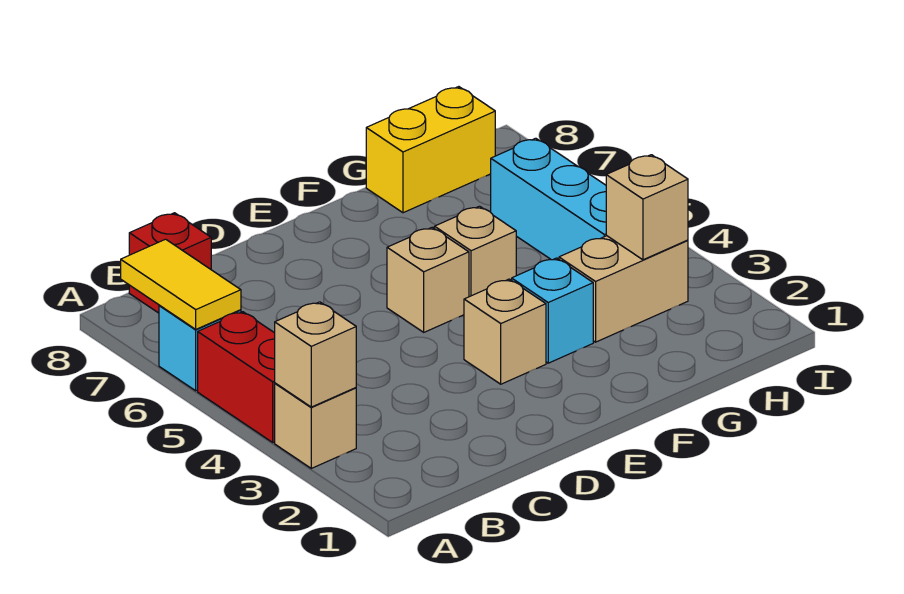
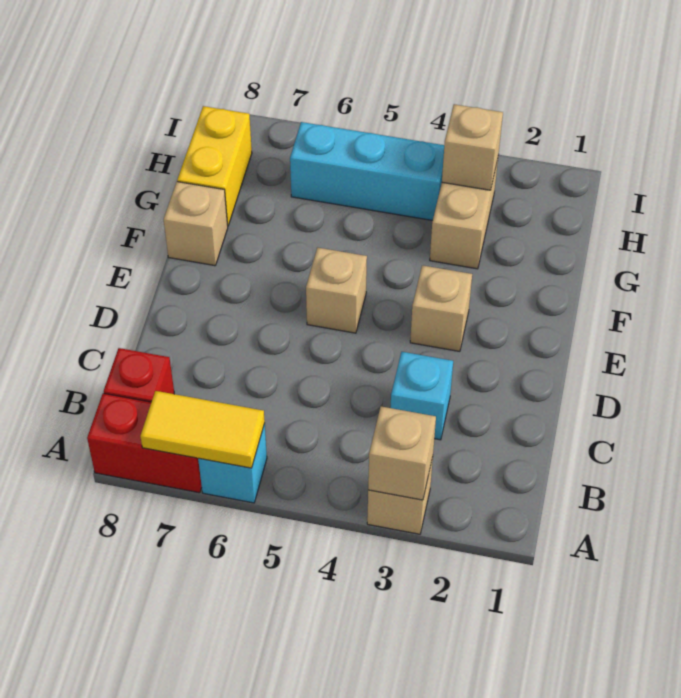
red 1x2 brick [198,312,275,442] -> red 1x2 brick moved to [87,393,202,493]
cyan 1x1 brick [512,258,593,363] -> cyan 1x1 brick moved to [391,352,453,440]
tan 1x1 brick [434,206,516,297] -> tan 1x1 brick moved to [164,182,228,266]

